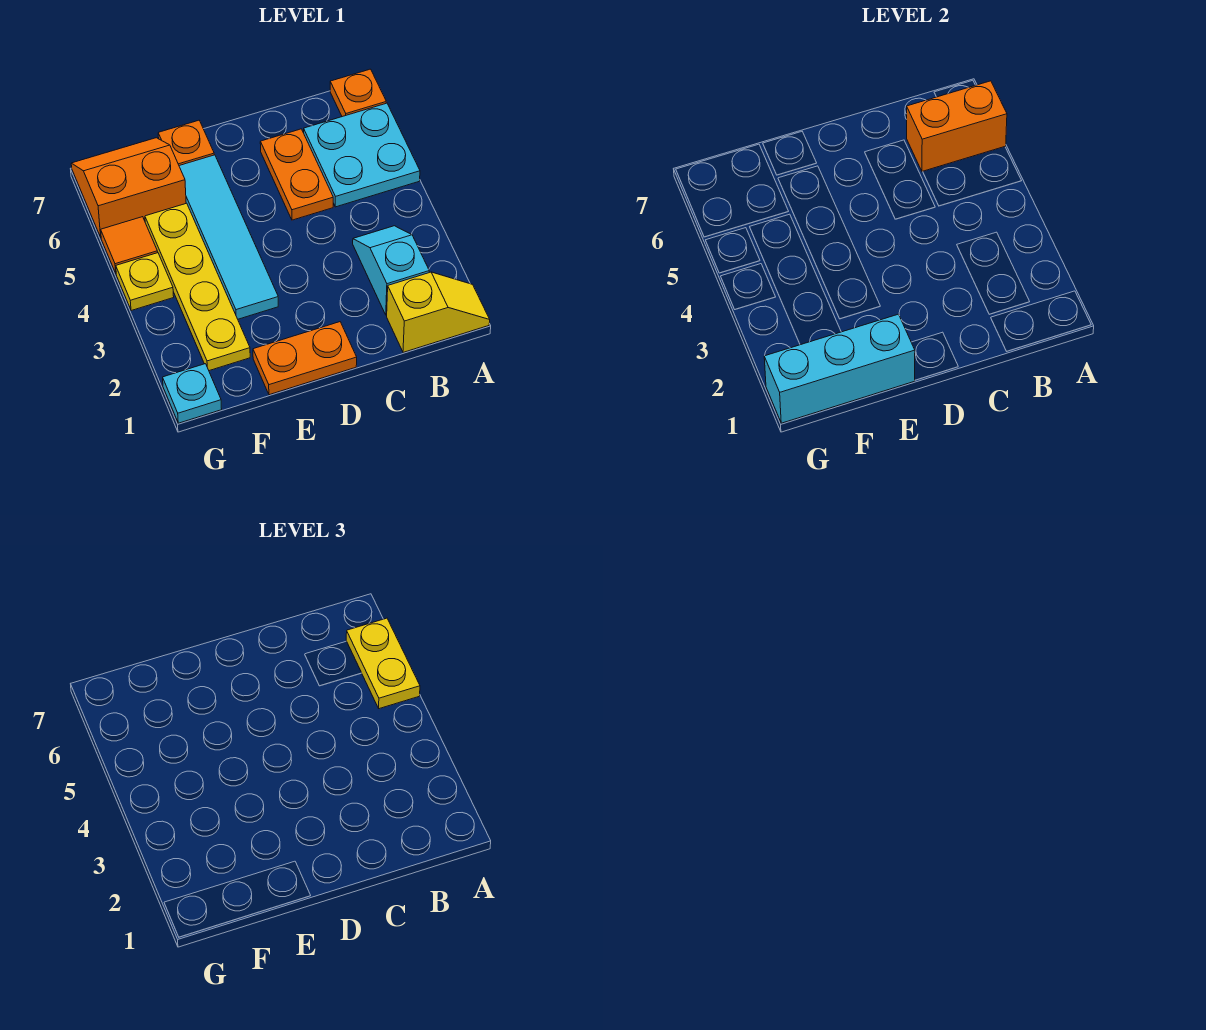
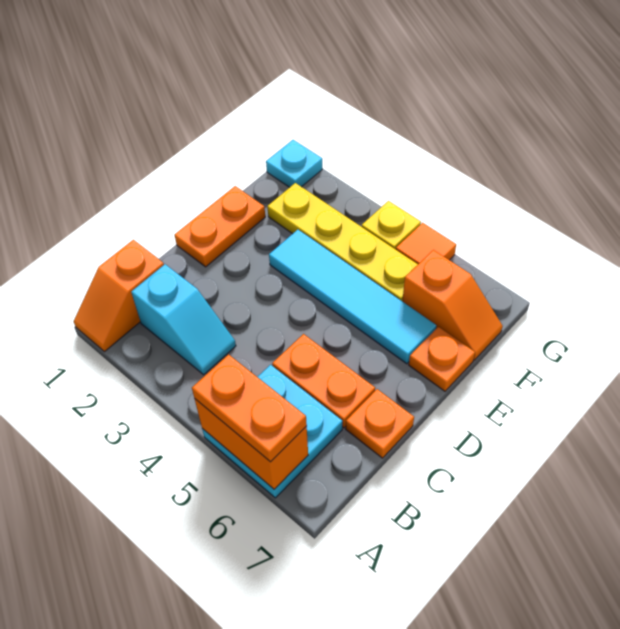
yellow 1x2 slope [387,272,490,352] -> orange 1x2 slope [74,240,164,352]
yellow 1x2 plate [346,618,420,709] -> orange 1x2 plate [192,354,307,462]
orange 1x2 brick [907,81,1007,172] -> orange 1x2 brick turned to [195,399,308,489]
orange 1x1 plate [330,69,386,117] -> orange 1x1 plate moved to [346,389,414,458]
cyan 1x3 brick [764,314,915,423] -> none
orange 2x2 slope [71,138,186,237] -> orange 1x2 slope [402,250,503,360]

